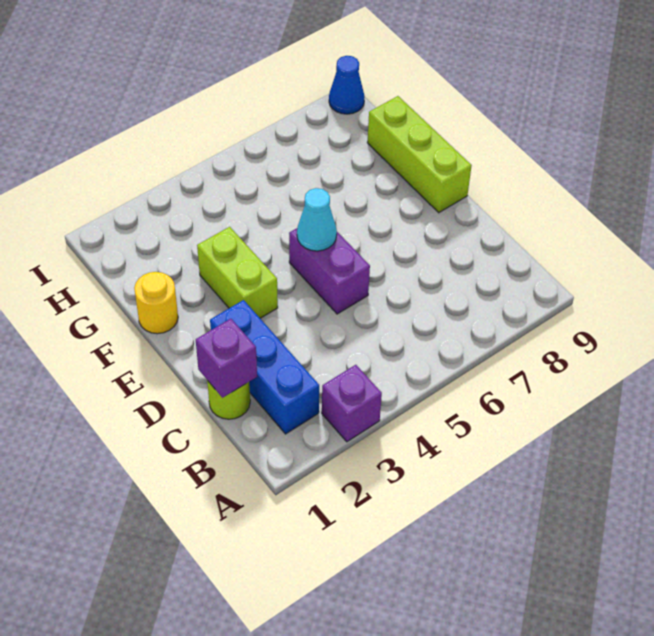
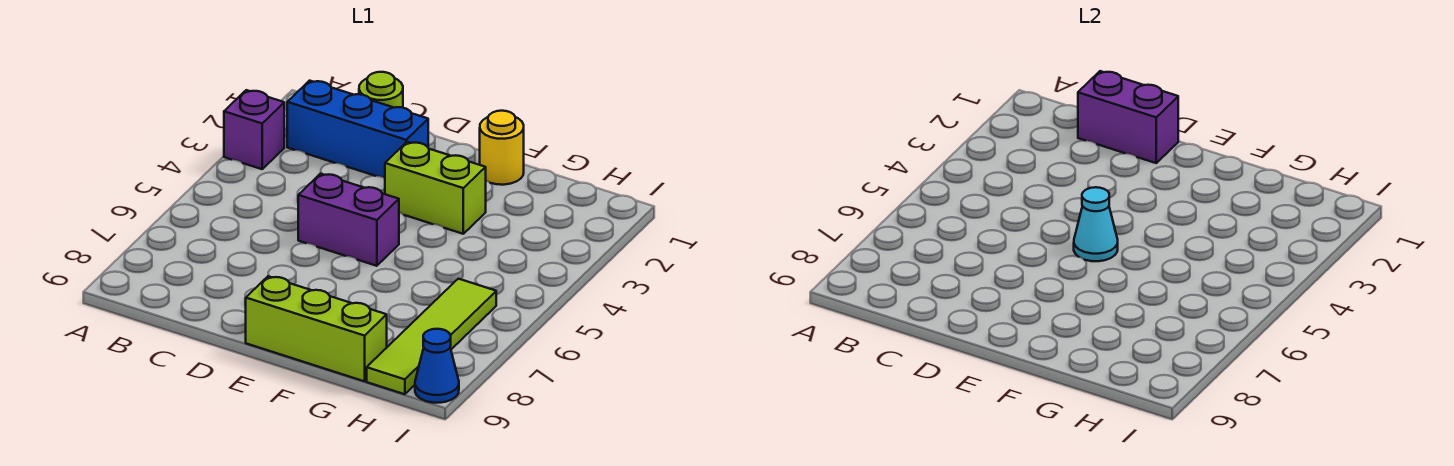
purple 1x1 brick [196,319,257,398] -> purple 1x2 brick [1078,71,1178,163]
none -> lime 1x4 tile [367,279,496,394]

